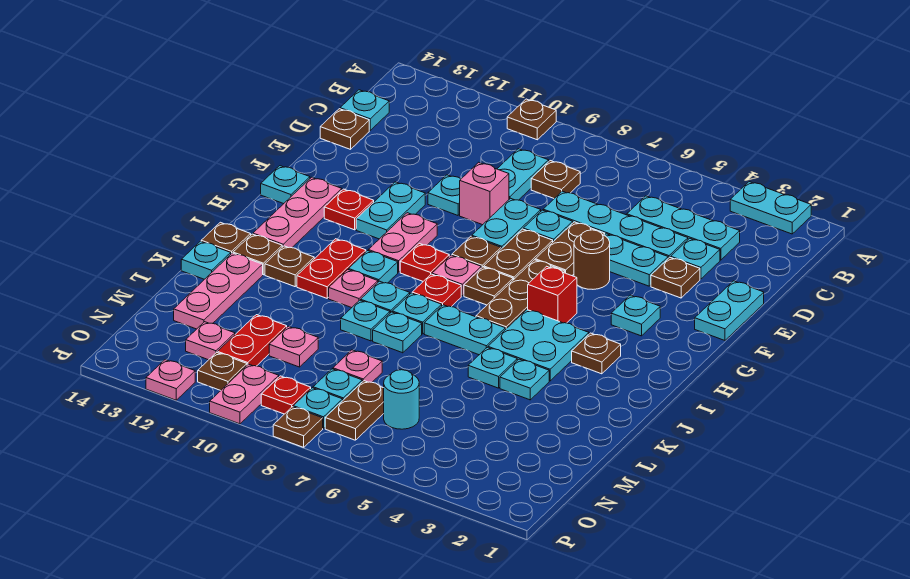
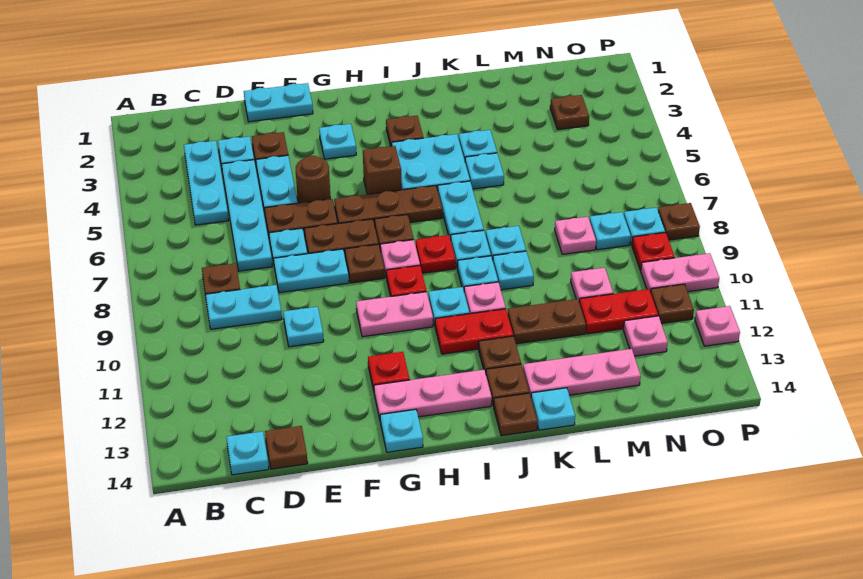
cyan 1x2 plate [730,182,811,234] -> none
brown 1x1 plate [507,99,556,140] -> brown 1x1 plate moved to [550,95,589,130]
pink 1x1 brick [460,162,509,225] -> none
cyan 1x2 plate [356,182,425,239] -> none
red 1x1 brick [528,266,577,323] -> brown 1x1 brick [363,146,401,194]
cyan 1x1 round brick [384,370,419,429] -> none
brown 1x2 plate [325,381,384,440] -> brown 1x2 plate moved to [508,299,586,344]

